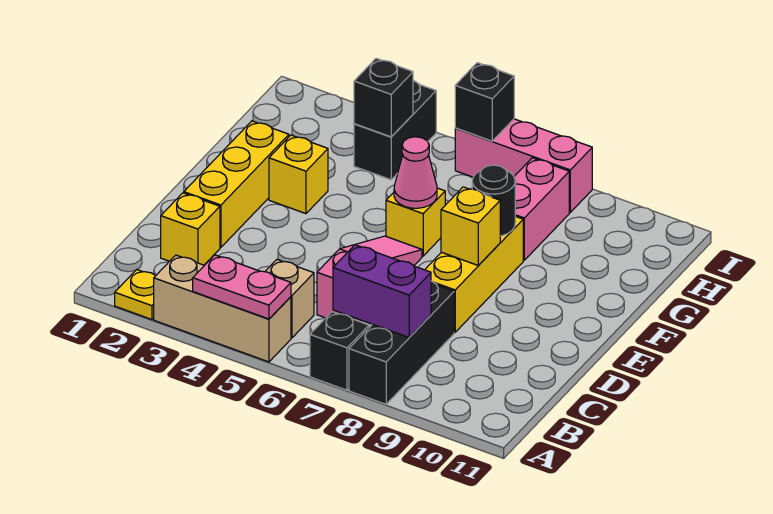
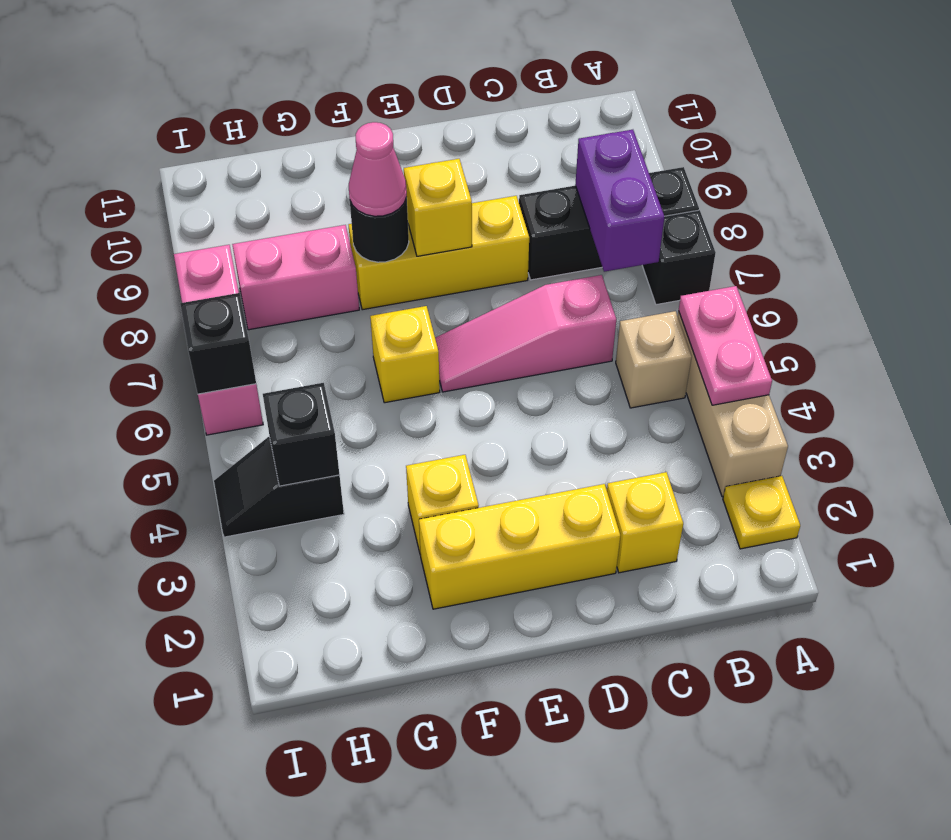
pink 1x1 cone [394,137,437,208] -> pink 1x1 cone moved to [349,122,407,216]
black 1x2 brick [354,81,436,180] -> black 1x2 slope [214,437,344,537]

